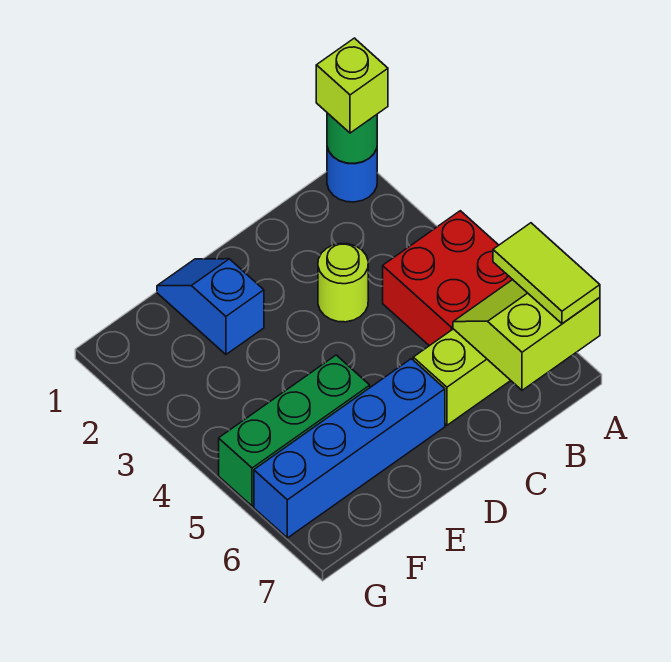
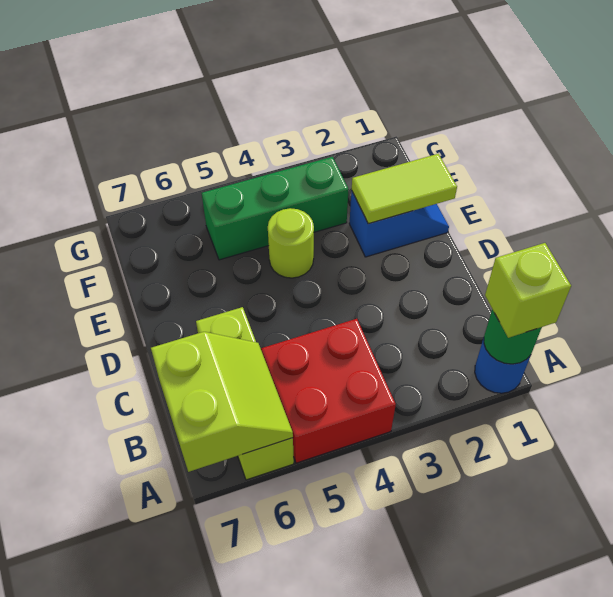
lime 1x2 tile [493,223,600,324] -> lime 1x2 tile moved to [352,154,457,224]
lime 1x1 round brick [318,244,368,322] -> lime 1x1 round brick moved to [268,208,314,278]
blue 1x4 brick [254,359,445,538] -> none
green 1x3 brick [219,355,370,506] -> green 1x3 brick turned to [202,157,349,260]

